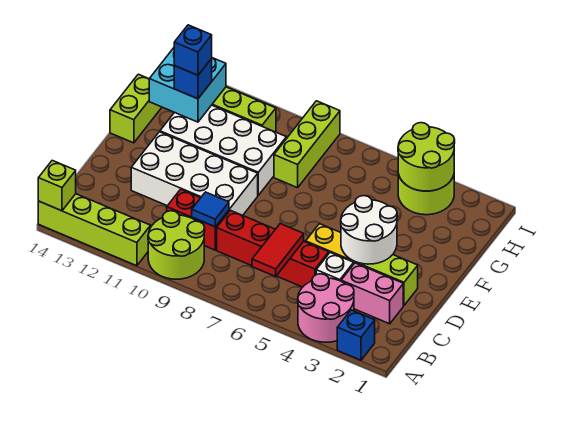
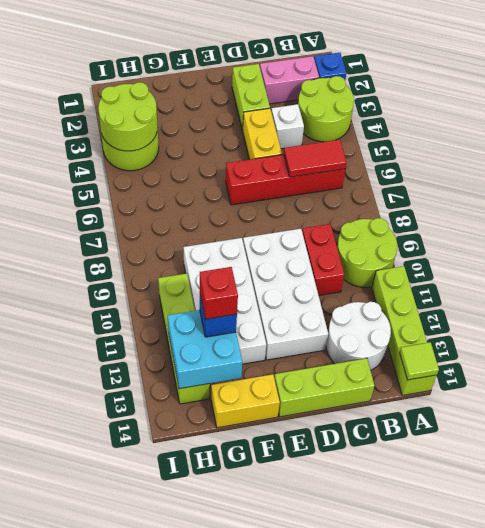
pink 2x2 round brick [298,274,354,342] -> lime 2x2 round brick [298,76,354,142]
lime 1x1 brick [38,160,76,211] -> lime 1x1 tile [400,342,439,380]
pink 1x2 brick [341,263,403,324] -> pink 1x2 brick turned to [260,56,319,104]
red 1x4 brick [217,210,329,287] -> red 1x4 brick turned to [226,155,345,205]
blue 1x1 tile [192,192,229,227] -> none
white 2x2 round brick [341,196,397,264] -> white 2x2 round brick moved to [326,302,391,370]
lime 1x2 brick [110,74,162,143] -> yellow 1x2 brick [211,374,280,428]
lime 1x3 brick [274,101,340,188] -> lime 1x3 brick moved to [274,358,375,417]
blue 1x1 brick [174,25,212,75] -> red 1x1 brick [200,267,238,319]

